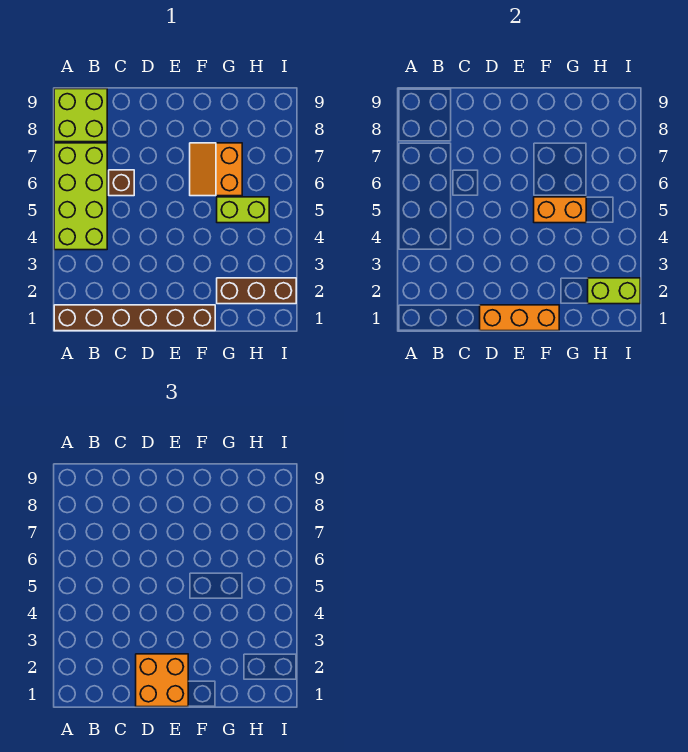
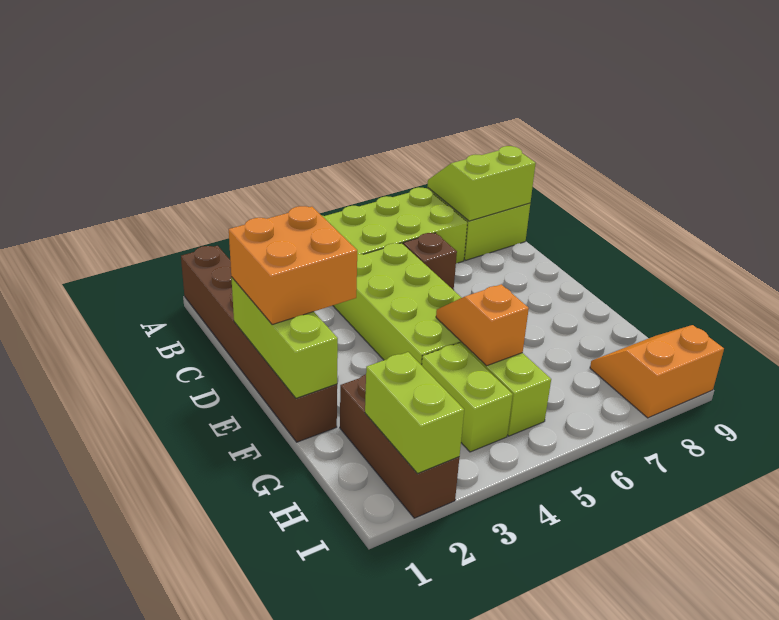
none -> lime 2x2 slope [427,146,536,221]
none -> lime 2x4 brick [333,243,462,365]
orange 1x3 brick [480,305,559,331] -> lime 1x3 brick [231,277,338,398]
orange 1x2 brick [534,197,586,223] -> orange 1x2 slope [436,284,529,366]
orange 2x2 slope [190,143,242,196] -> orange 2x2 slope moved to [590,325,724,418]
none -> lime 1x2 brick [422,343,513,452]

